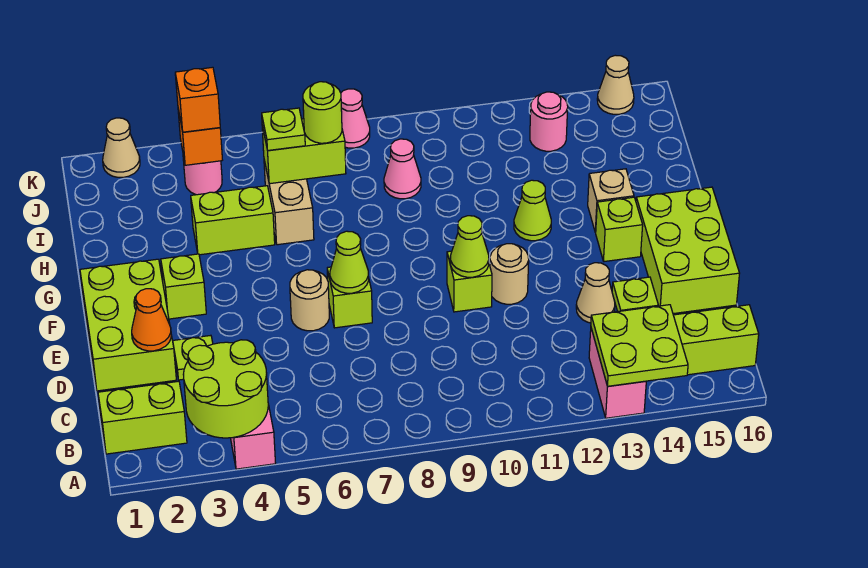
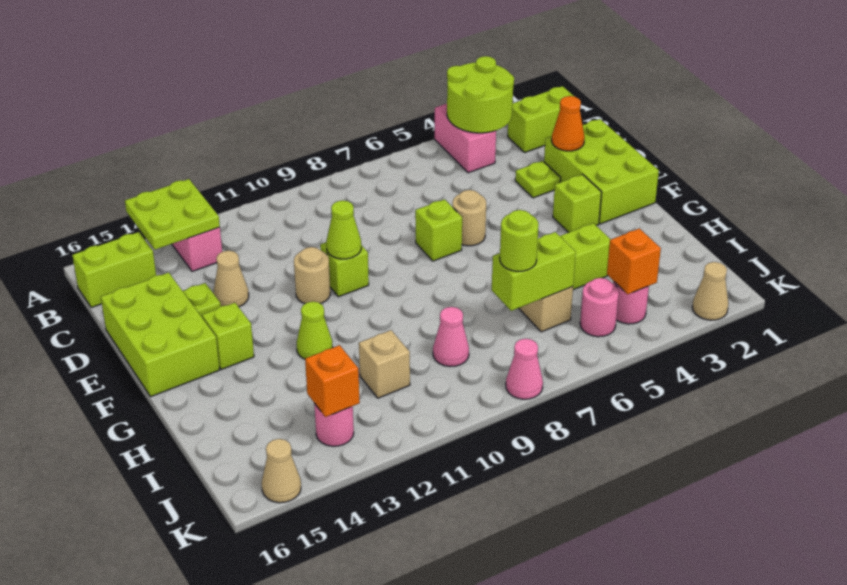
lime 1x1 cone [330,231,369,293] -> none
tan 1x1 brick [588,169,634,232] -> tan 1x1 brick moved to [359,330,410,398]
lime 1x1 plate [262,108,305,150] -> none
orange 1x1 brick [175,67,220,132] -> orange 1x1 brick moved to [305,345,360,417]
none -> pink 1x1 round brick [580,278,619,337]

